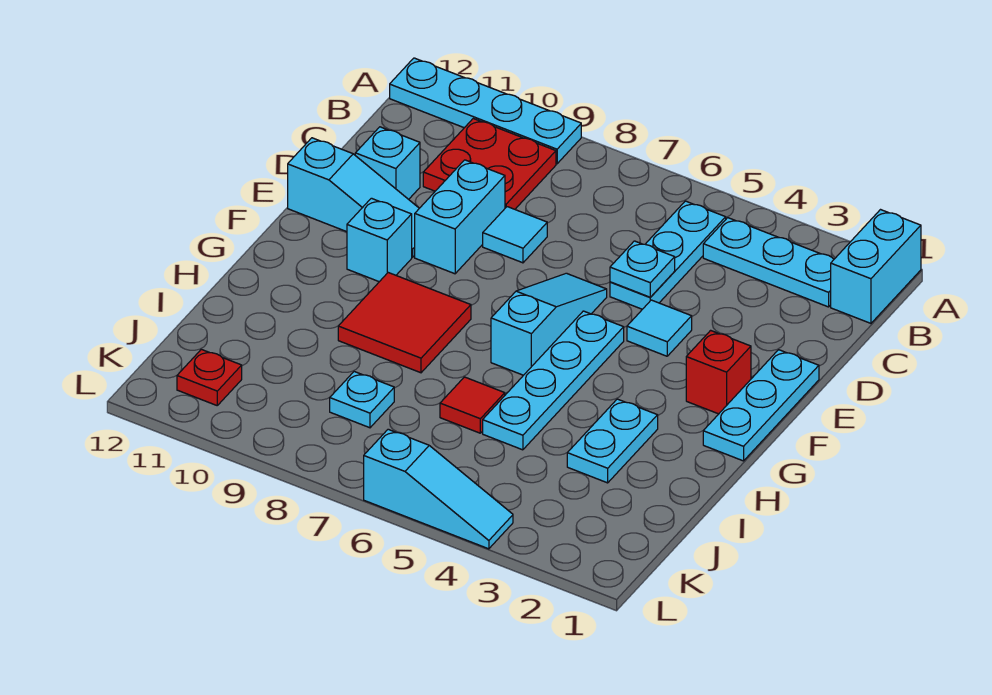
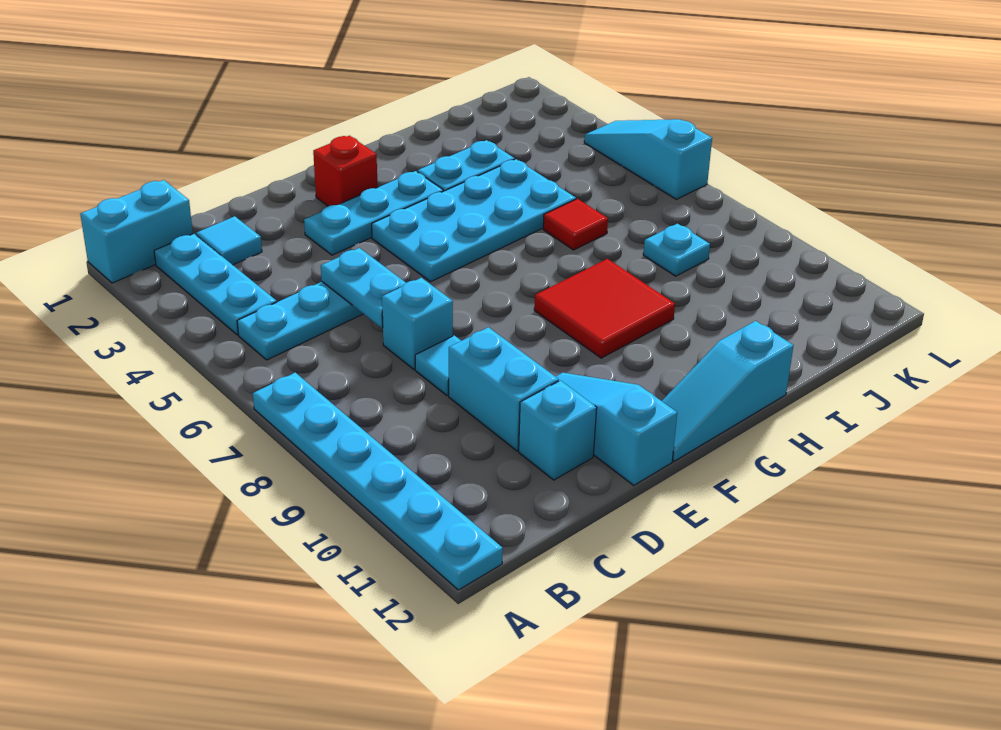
cyan 1x4 plate [390,58,581,164] -> cyan 1x6 plate [253,373,503,590]
red 2x2 plate [423,119,556,209] -> none
cyan 1x1 plate [610,241,675,297] -> cyan 1x2 plate [321,248,406,328]
cyan 1x2 brick [415,160,505,274] -> cyan 1x2 brick turned to [449,327,559,451]
cyan 1x3 plate [703,350,819,461] -> cyan 1x3 plate moved to [304,171,443,255]
cyan 1x1 tile [627,300,692,356] -> cyan 1x1 tile moved to [196,216,262,265]
cyan 1x3 slope [491,273,607,375] -> cyan 1x3 slope moved to [662,321,793,461]
cyan 1x4 plate [483,311,624,450] -> cyan 2x4 plate [372,159,576,282]
cyan 1x1 brick [347,198,412,282] -> cyan 1x1 brick moved to [382,278,453,369]
red 1x1 plate [177,349,242,405] -> none

